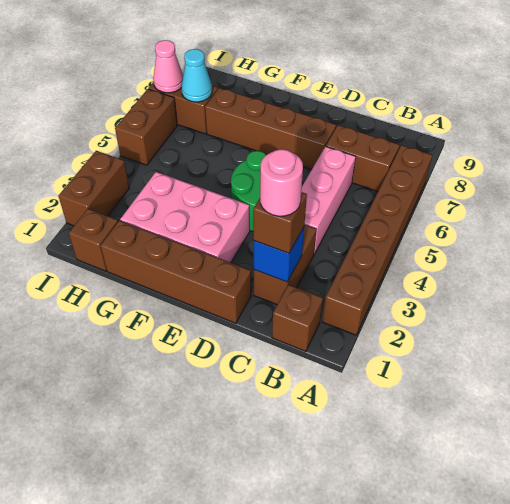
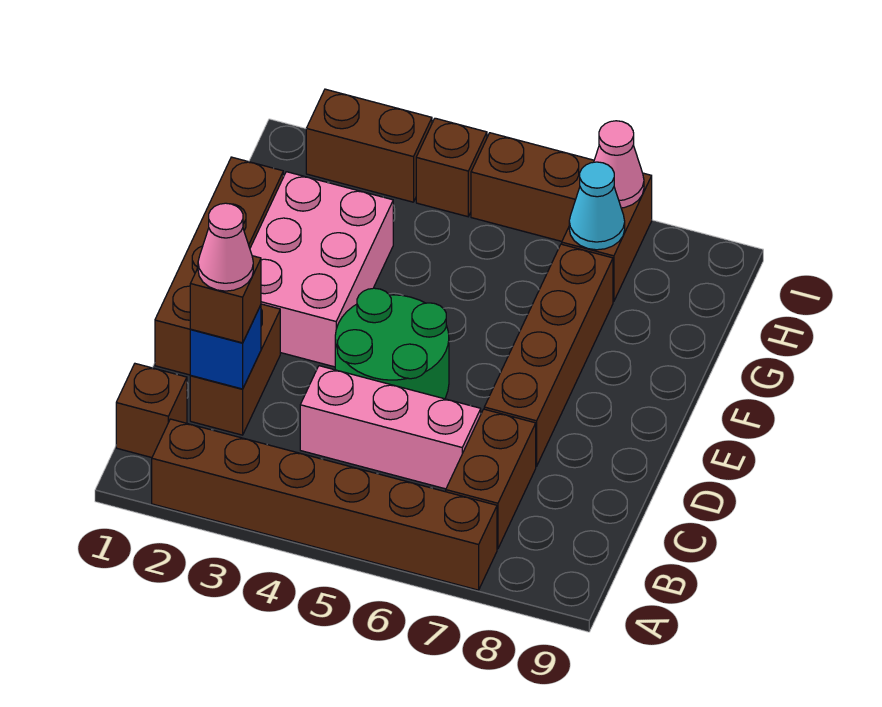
brown 1x2 brick [254,225,316,305] -> brown 1x2 brick turned to [190,304,280,435]
pink 1x1 round brick [260,149,303,216] -> pink 1x1 cone [198,203,253,291]
brown 1x1 brick [69,209,118,271] -> brown 1x1 brick moved to [416,118,487,217]

